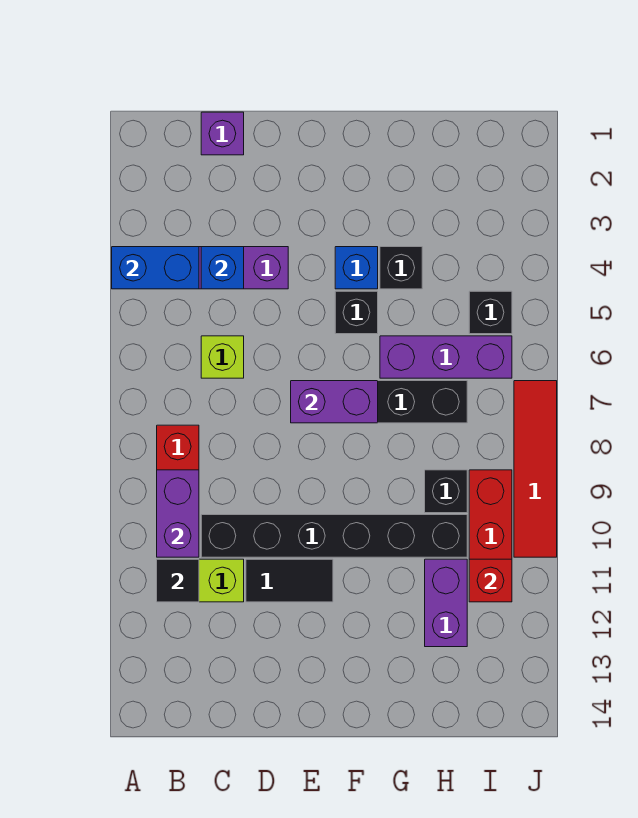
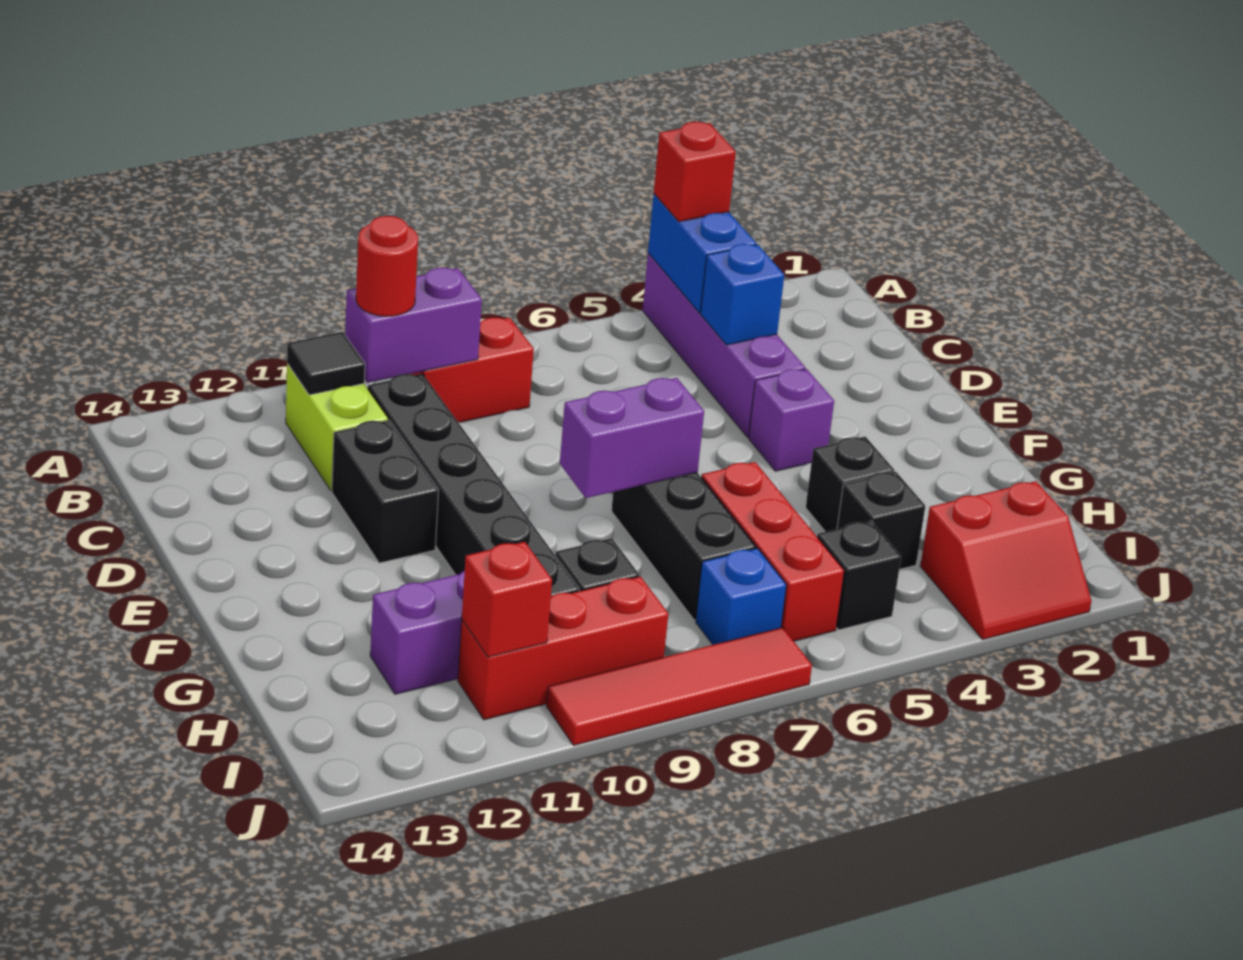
none -> red 1x1 brick [654,122,736,222]
none -> red 1x1 round brick [356,216,418,316]
purple 1x1 brick [201,112,244,155] -> purple 1x1 brick moved to [749,369,834,471]
lime 1x1 brick [201,336,244,378] -> none
black 1x2 tile [246,559,333,602] -> black 1x2 brick [332,420,439,563]
purple 1x2 brick [291,381,378,423] -> purple 1x2 brick turned to [560,378,704,498]
blue 1x1 brick [335,247,378,289] -> blue 1x1 brick moved to [696,548,786,645]
black 1x1 brick [335,291,378,334] -> black 1x1 brick moved to [837,472,925,569]
purple 1x3 brick [380,336,512,378] -> red 1x3 brick [701,462,844,641]
none -> red 2x2 slope [920,481,1091,639]

